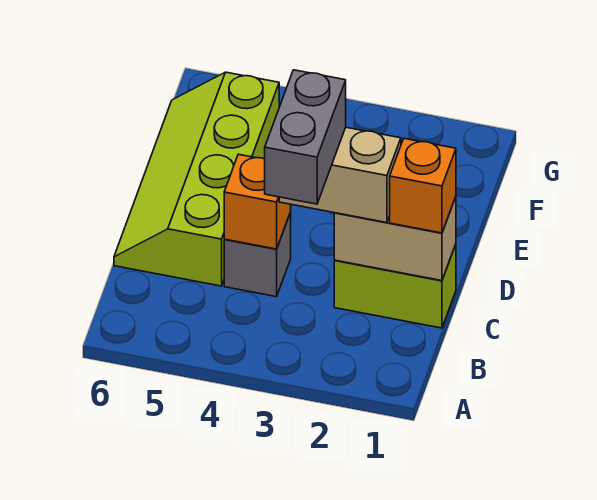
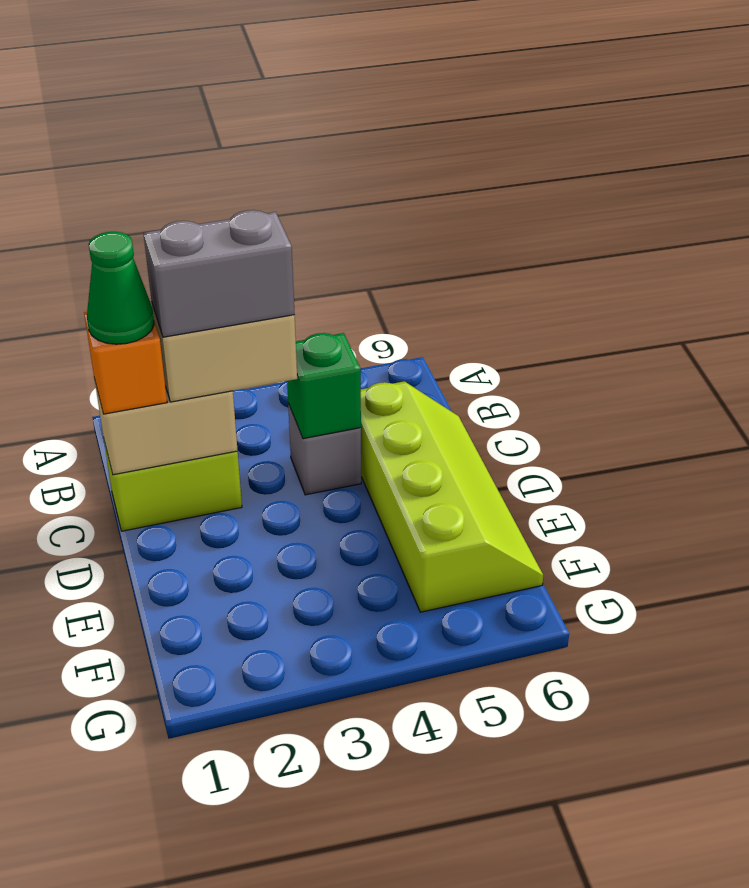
grey 1x2 brick [265,70,346,204] -> grey 1x2 brick turned to [143,210,295,337]
none -> green 1x1 cone [87,232,154,344]
orange 1x1 brick [224,154,291,249] -> green 1x1 brick [287,333,361,439]

